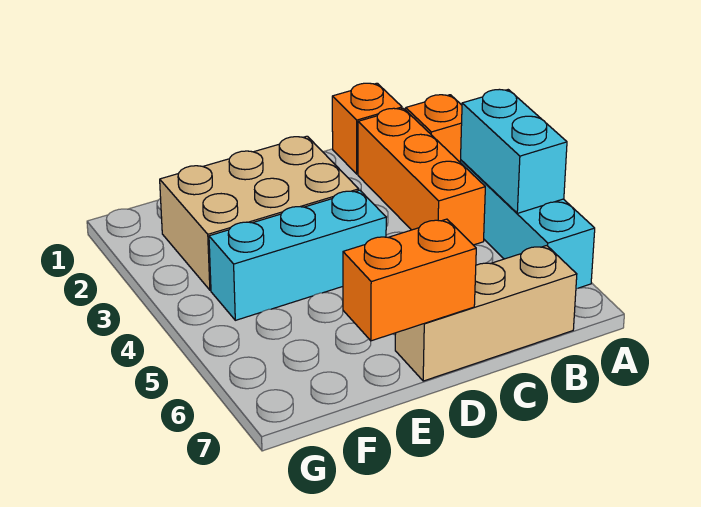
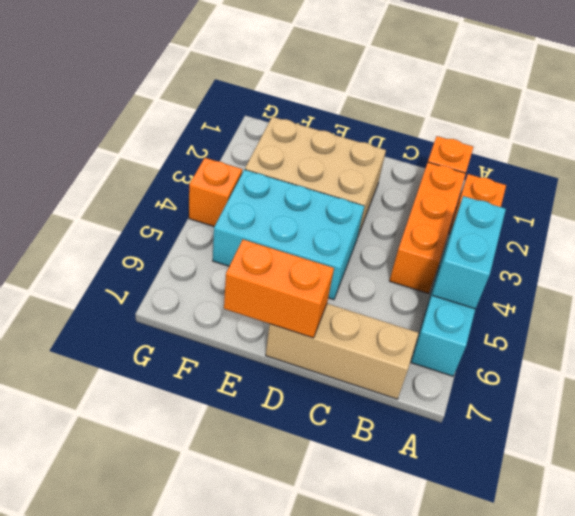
cyan 1x3 brick [209,190,386,320] -> cyan 2x3 brick [213,170,365,300]
none -> orange 1x1 brick [189,158,242,227]

